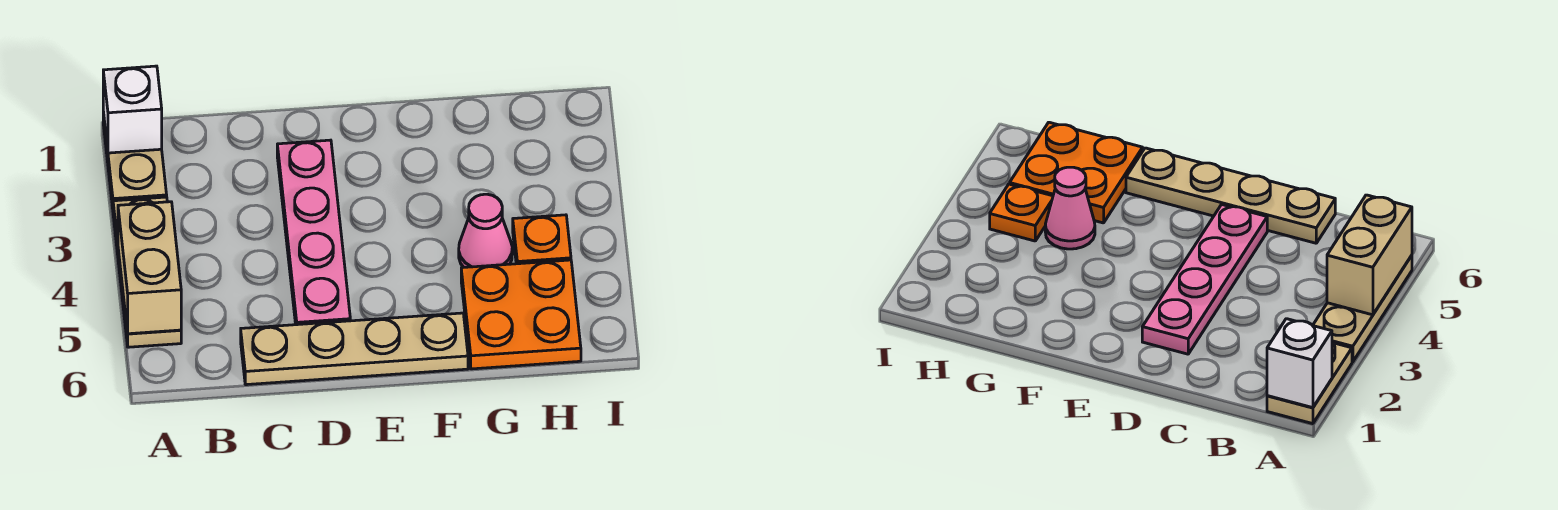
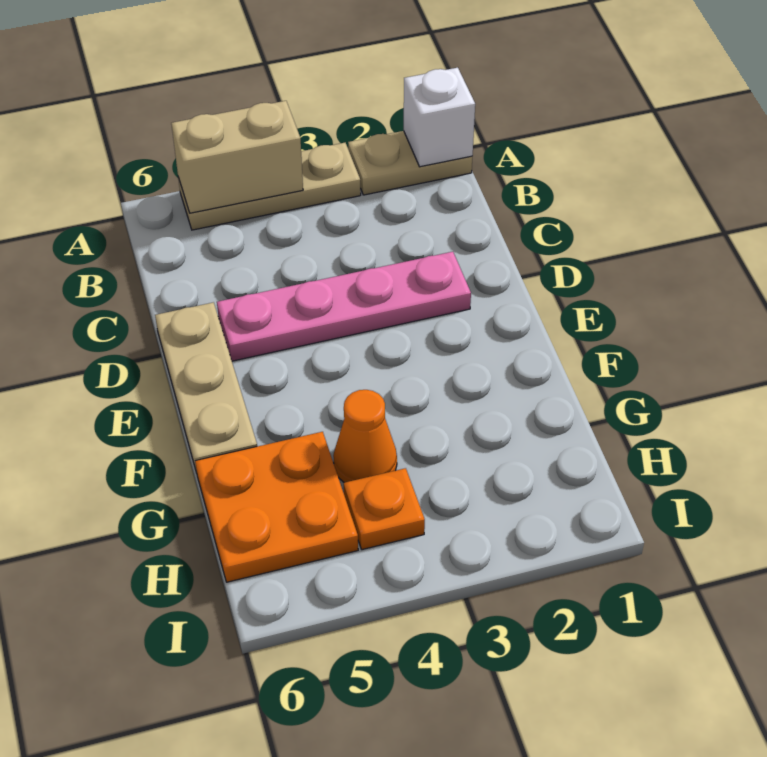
tan 1x4 plate [241,313,468,385] -> tan 1x3 plate [155,302,257,473]
pink 1x1 cone [459,194,512,267] -> orange 1x1 cone [333,390,397,483]

